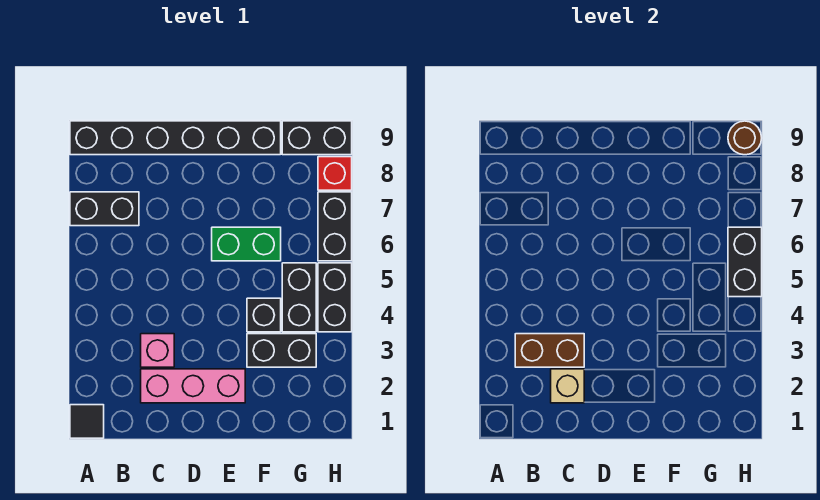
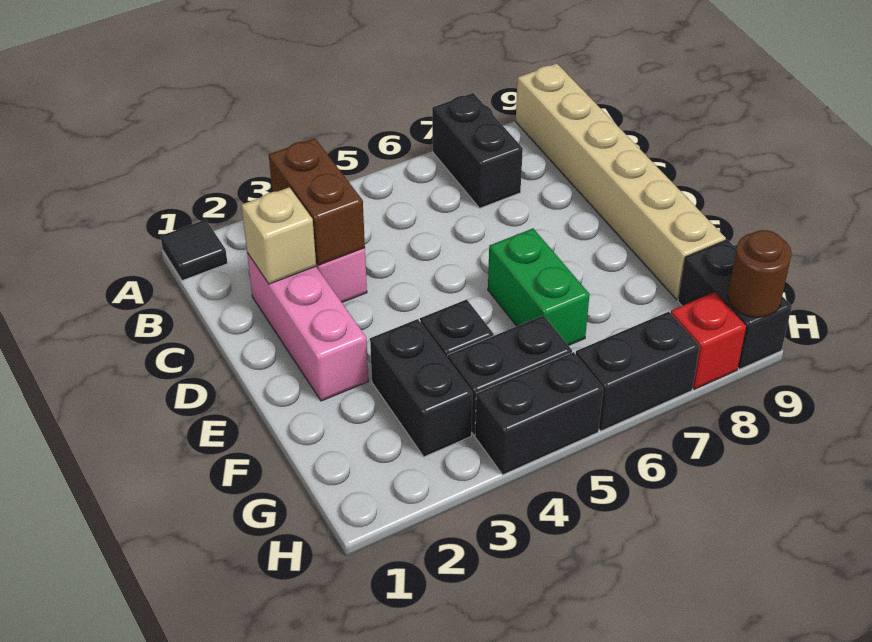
black 1x6 brick [70,121,281,155] -> tan 1x6 brick [516,63,726,300]
black 1x2 brick [728,227,762,297] -> none

